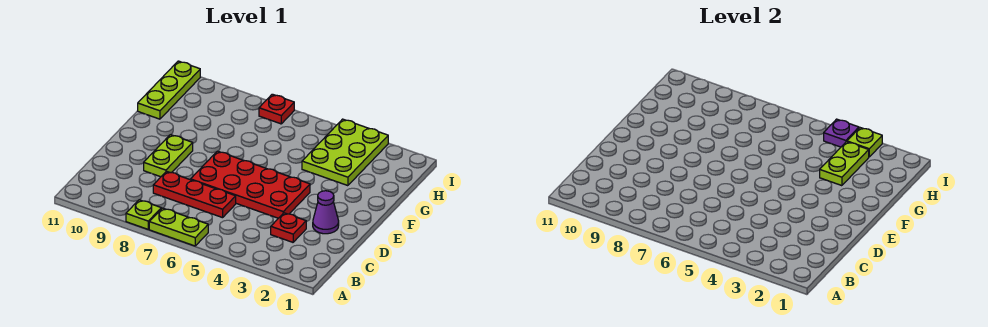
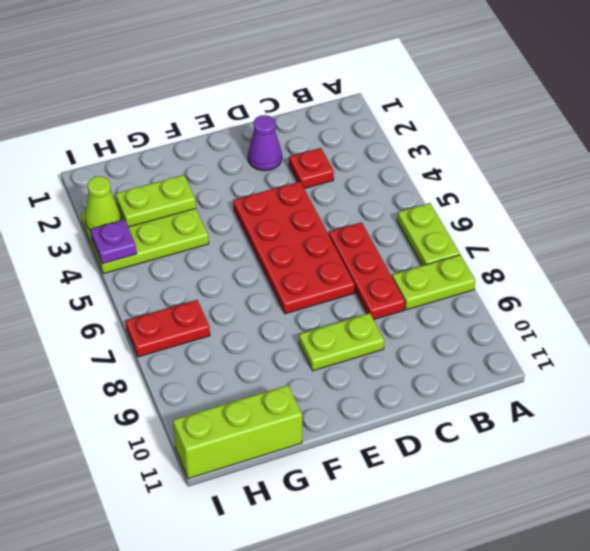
lime 1x1 plate [126,200,161,229] -> lime 1x2 plate [392,255,475,310]
lime 1x3 plate [138,61,200,119] -> lime 1x3 brick [173,385,302,479]
lime 1x1 plate [847,128,882,157] -> lime 1x1 cone [85,176,121,230]
red 1x1 plate [259,94,294,124] -> red 1x2 plate [126,300,210,357]

